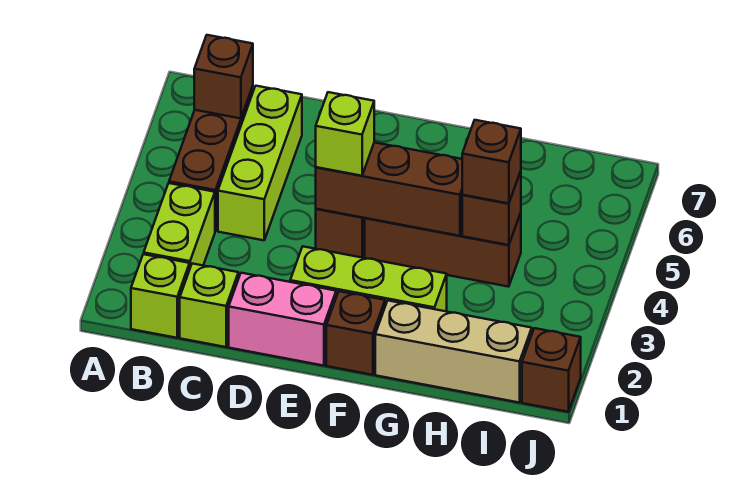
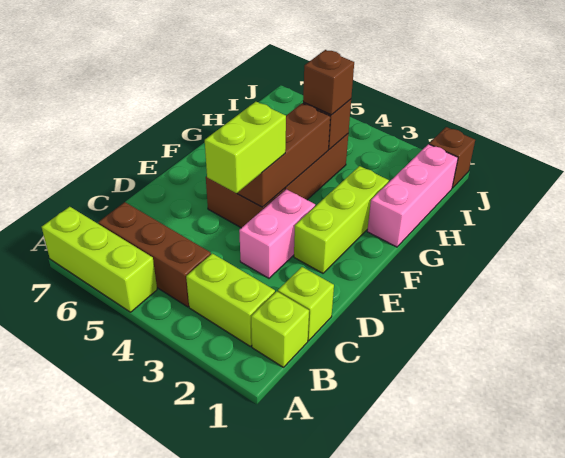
brown 1x1 brick [194,35,253,119] -> none
lime 1x3 brick [218,86,302,240] -> lime 1x3 brick moved to [42,207,157,312]
pink 1x2 brick [229,273,336,366] -> pink 1x2 brick moved to [239,189,315,278]
lime 1x1 brick [316,92,374,176] -> lime 1x2 brick [205,102,286,193]
brown 1x1 brick [326,291,385,375] -> none
tan 1x3 brick [375,301,532,403] -> pink 1x3 brick [367,144,458,247]

